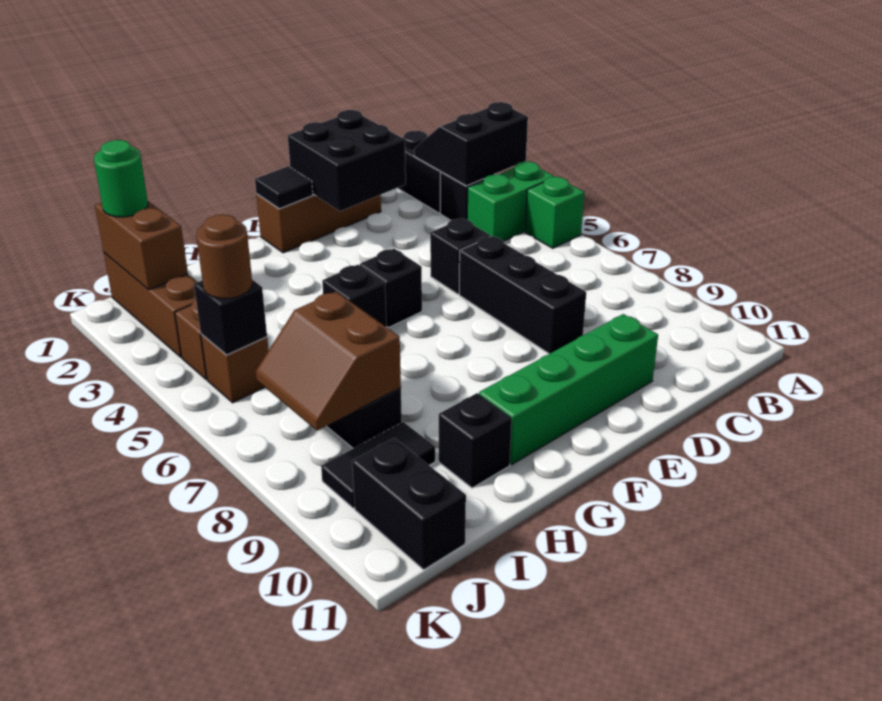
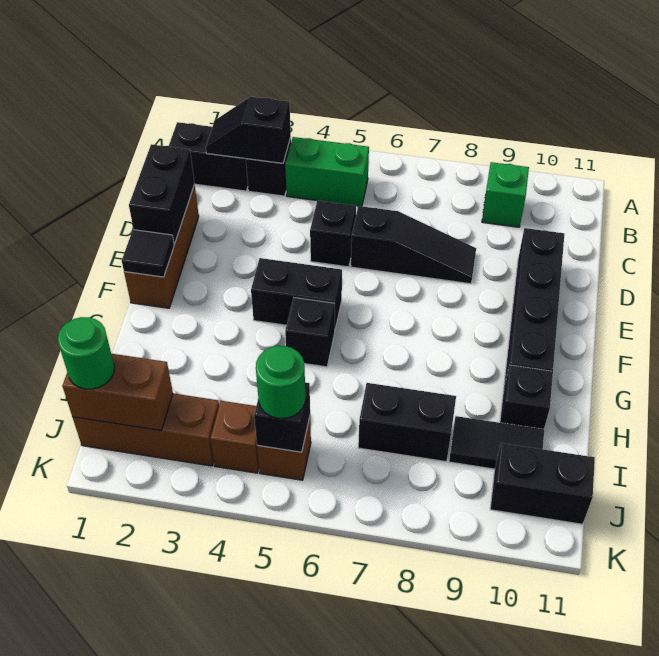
black 2x2 slope [414,102,528,186] -> black 1x2 slope [206,97,291,163]
green 1x2 brick [467,161,554,241] -> green 1x2 brick turned to [285,137,369,206]
green 1x1 brick [525,177,584,248] -> green 1x1 brick moved to [482,162,529,227]
black 2x2 brick [288,110,406,211] -> black 1x2 brick [129,144,195,244]
black 1x3 brick [459,236,586,354] -> black 1x3 slope [351,206,476,284]
green 1x4 brick [479,314,658,465] -> black 1x4 brick [504,228,564,387]
black 1x1 brick [360,249,422,328] -> black 1x2 brick [251,258,342,329]
brown 2x2 slope [256,292,401,431] -> none
black 1x2 tile [321,422,435,508] -> black 1x2 tile turned to [449,416,544,469]
brown 1x1 round brick [196,215,252,299] -> green 1x1 round brick [256,346,305,418]

